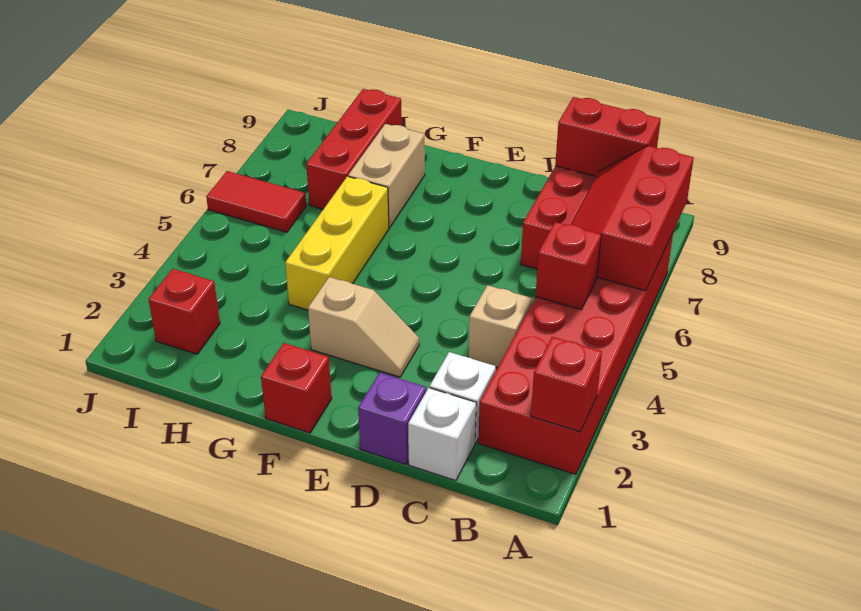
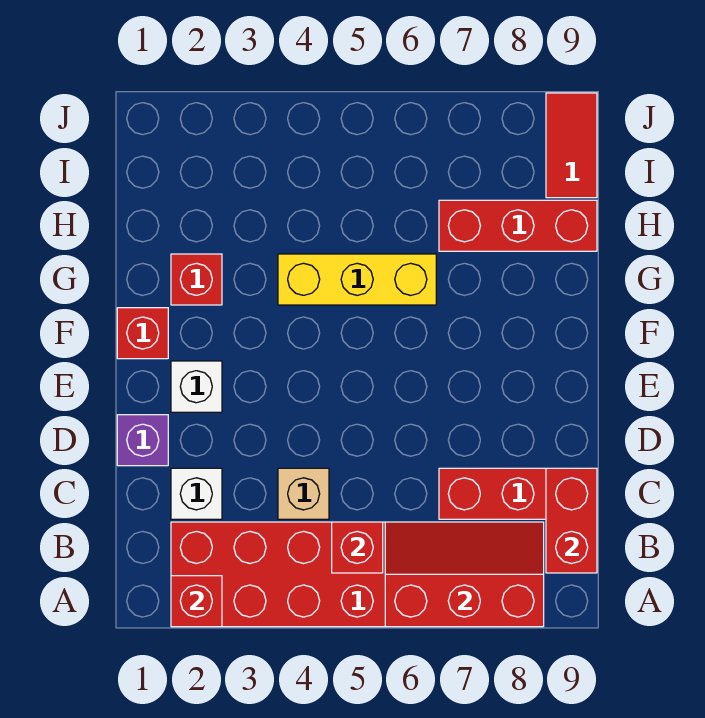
white 1x1 brick [408,388,476,481] -> white 1x1 brick moved to [171,361,222,412]
tan 1x2 slope [308,277,419,377] -> none
tan 1x2 brick [348,124,425,228] -> none
red 1x1 brick [148,269,220,354] -> red 1x1 brick moved to [171,254,222,305]
red 1x2 tile [206,171,306,232] -> red 1x2 tile moved to [546,93,597,198]

